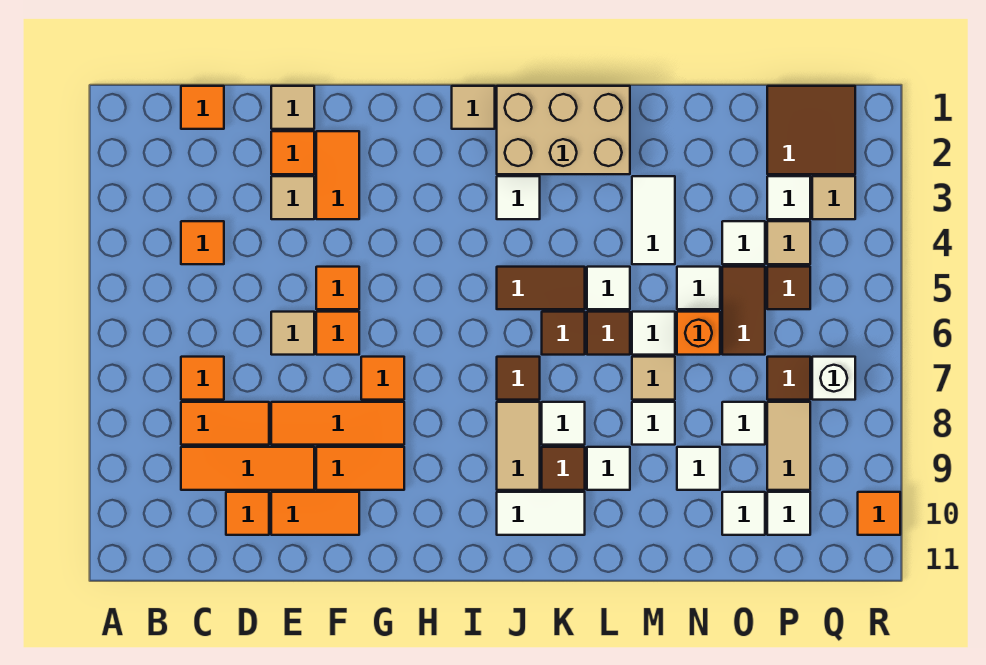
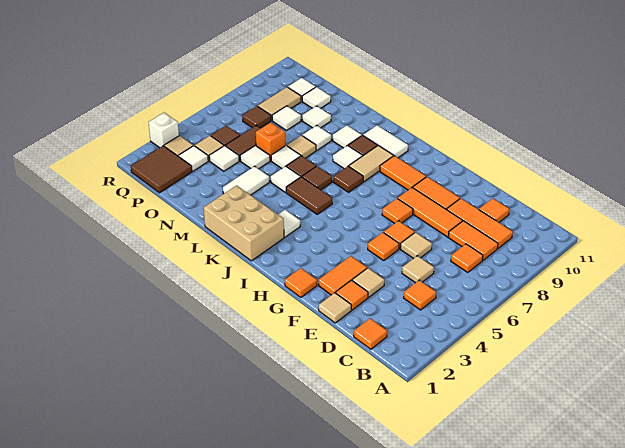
orange 1x2 tile [271,492,359,535] -> orange 1x2 tile moved to [380,156,426,190]
tan 1x1 tile [452,86,495,129] -> tan 1x1 tile moved to [402,256,434,283]
white 1x1 brick [812,357,855,400] -> white 1x1 brick moved to [149,113,179,148]
orange 1x1 tile [858,492,900,535] -> orange 1x1 tile moved to [285,268,317,297]

